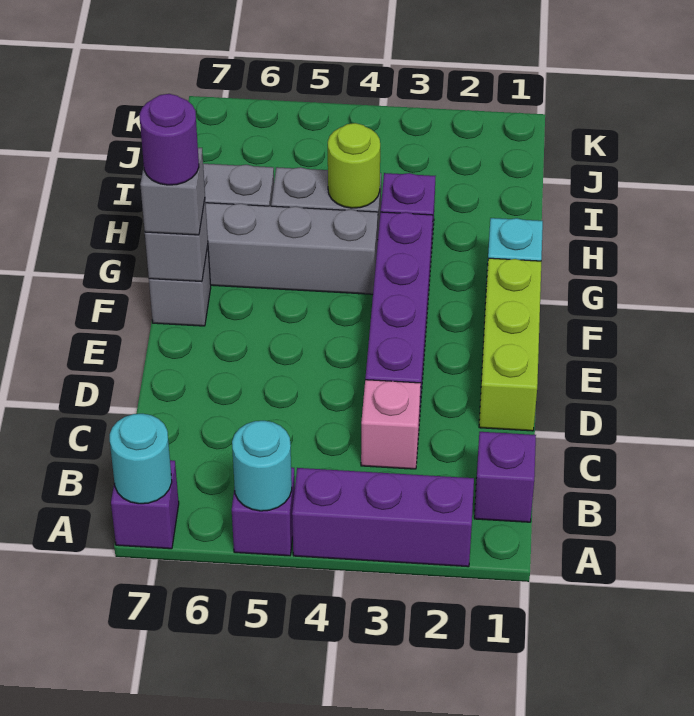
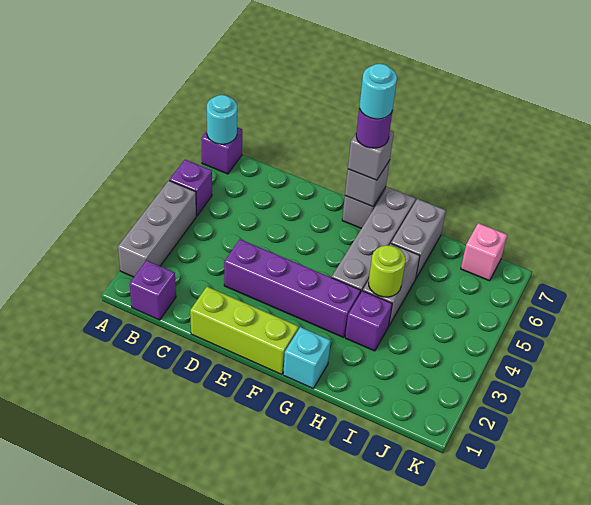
purple 1x3 brick [292,468,474,567] -> grey 1x3 brick [118,181,196,277]
cyan 1x1 round brick [232,421,292,511] -> cyan 1x1 round brick moved to [360,64,397,119]
pink 1x1 brick [361,380,421,469] -> pink 1x1 brick moved to [461,223,507,281]

